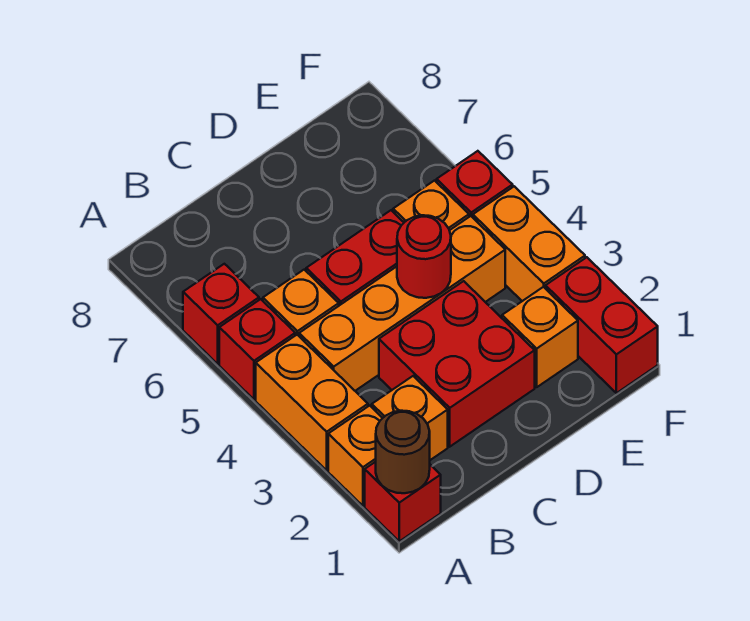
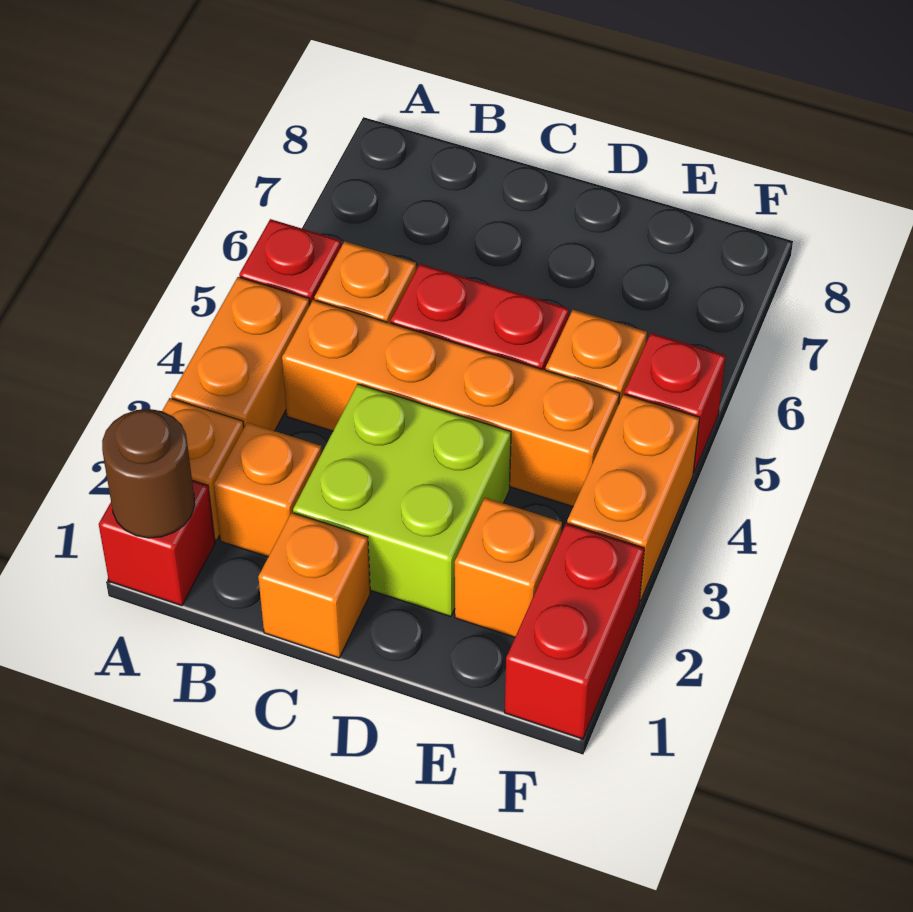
red 1x1 brick [183,264,259,364] -> none
none -> orange 1x1 brick [258,512,370,658]
red 2x2 brick [379,281,535,447] -> lime 2x2 brick [293,384,511,617]
red 1x1 round brick [397,215,451,298] -> none

